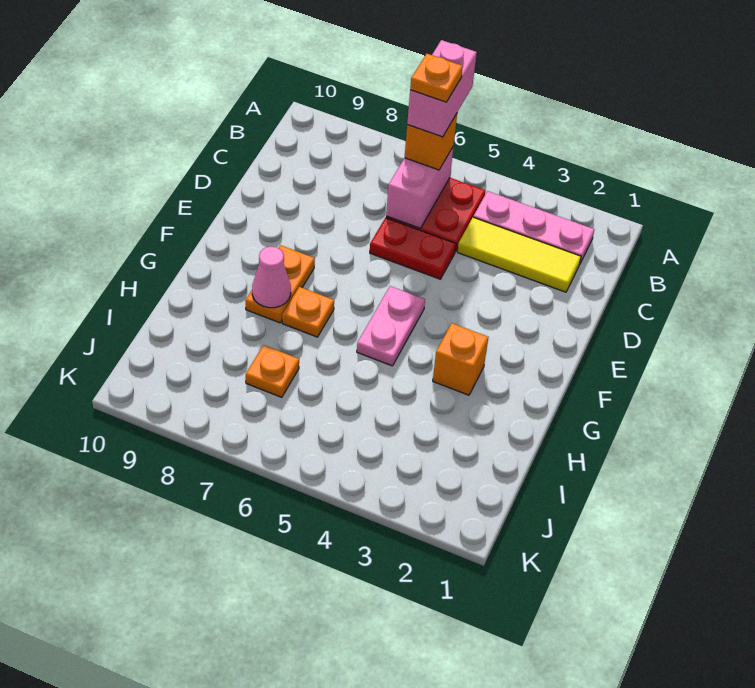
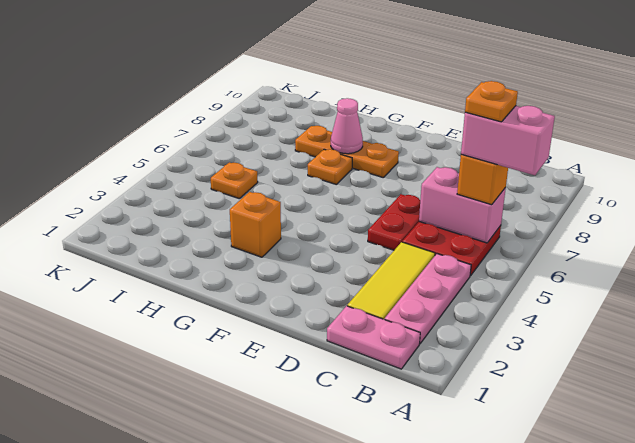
pink 1x2 plate [357,286,425,366] -> pink 1x2 plate moved to [327,306,420,369]
orange 1x2 plate [245,245,315,323] -> orange 1x3 plate [295,126,399,177]
orange 1x1 plate [246,345,299,397] -> orange 1x1 plate moved to [211,162,258,198]

